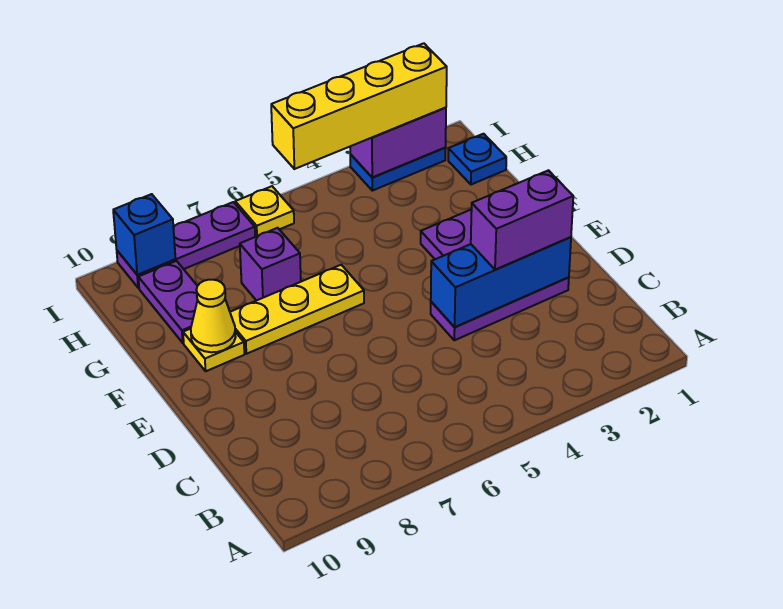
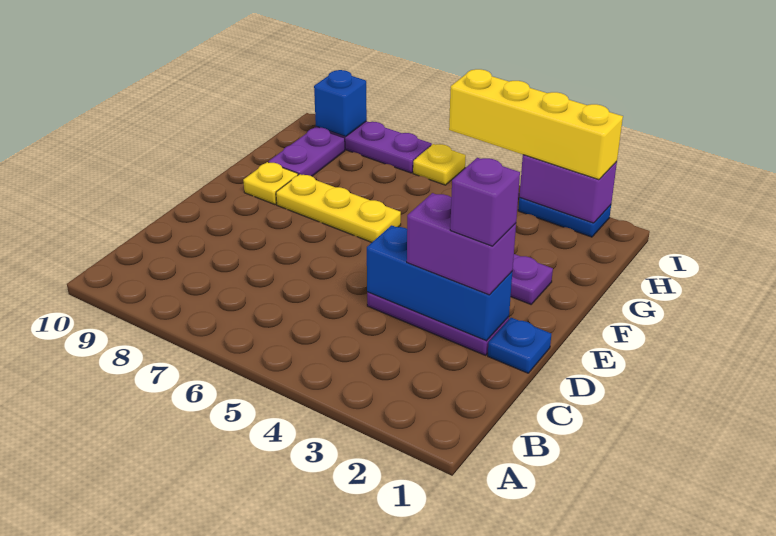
yellow 1x1 cone [191,280,236,352] -> none
purple 1x1 brick [240,228,301,301] -> purple 1x1 brick moved to [450,158,520,246]
blue 1x1 plate [448,134,506,184] -> blue 1x1 plate moved to [488,318,551,373]

